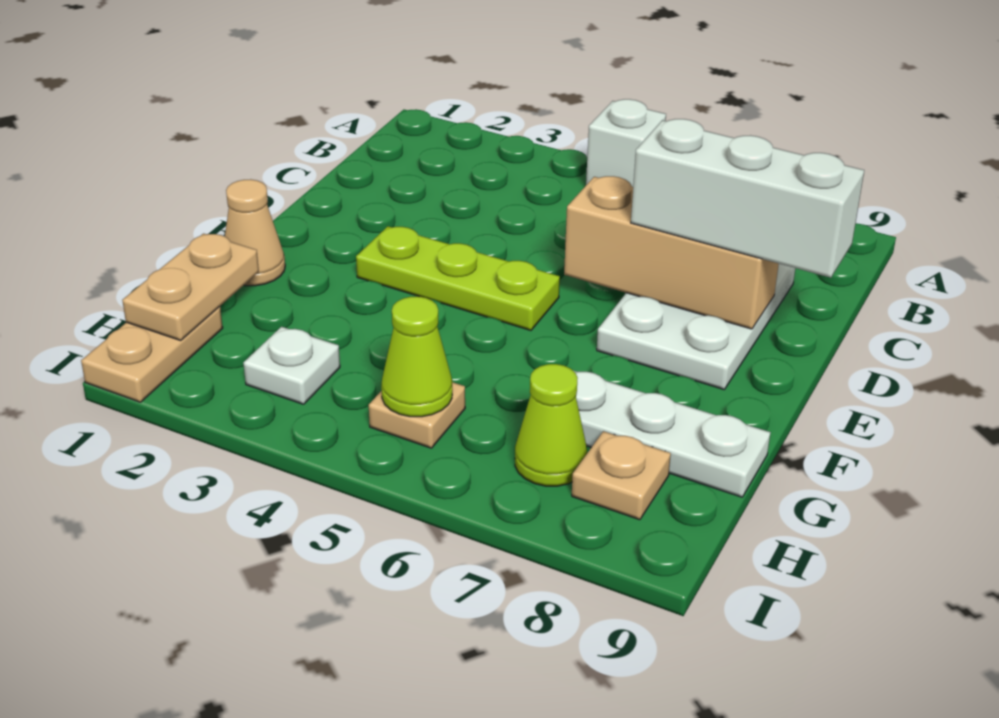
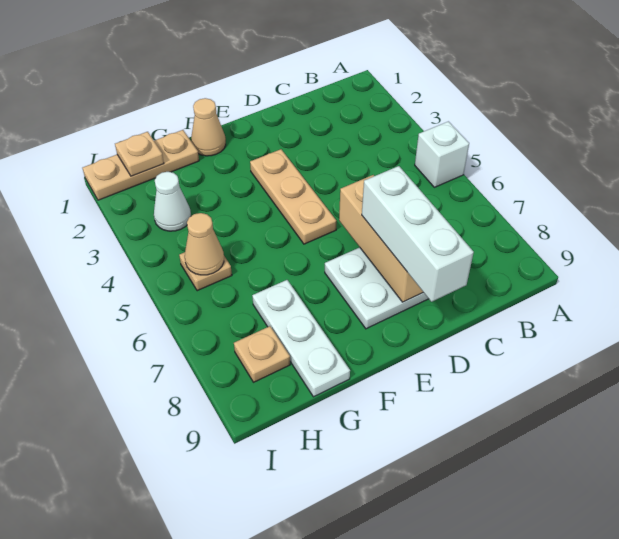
lime 1x3 plate [356,226,560,330] -> tan 1x3 plate [250,149,336,244]
tan 1x2 plate [122,234,259,340] -> tan 1x1 plate [115,132,164,176]
tan 1x2 plate [81,307,223,402] -> tan 1x3 plate [83,130,199,200]
white 1x1 plate [243,327,340,404] -> white 1x1 cone [154,172,191,231]
lime 1x1 cone [381,296,452,417] -> tan 1x1 cone [185,213,224,275]
lime 1x1 cone [515,364,587,486] -> none

